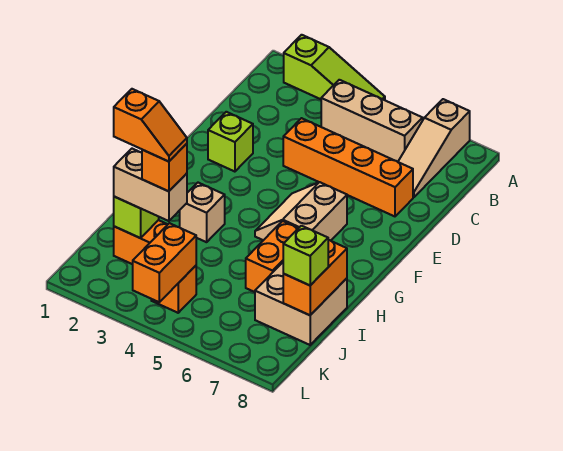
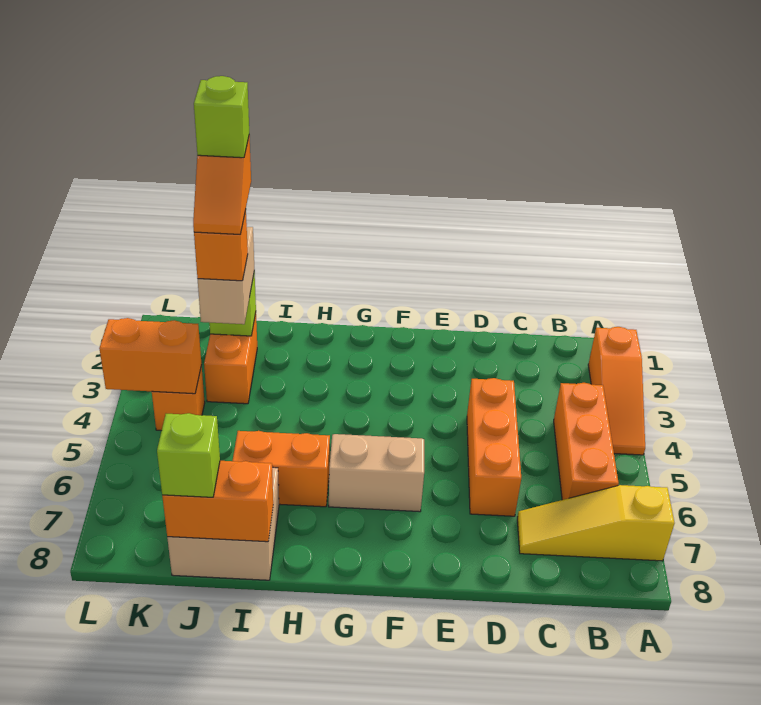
lime 1x3 slope [284,35,385,100] -> orange 1x3 slope [588,327,645,455]
tan 1x3 slope [398,99,470,197] -> yellow 1x3 slope [517,485,675,561]
tan 1x3 brick [321,80,423,162] -> orange 1x3 brick [554,383,619,500]
orange 1x4 brick [283,118,413,216] -> orange 1x3 brick [467,378,521,516]
lime 1x1 brick [208,112,253,172] -> lime 1x1 brick moved to [194,76,249,158]
tan 1x1 brick [180,183,225,242] -> none

